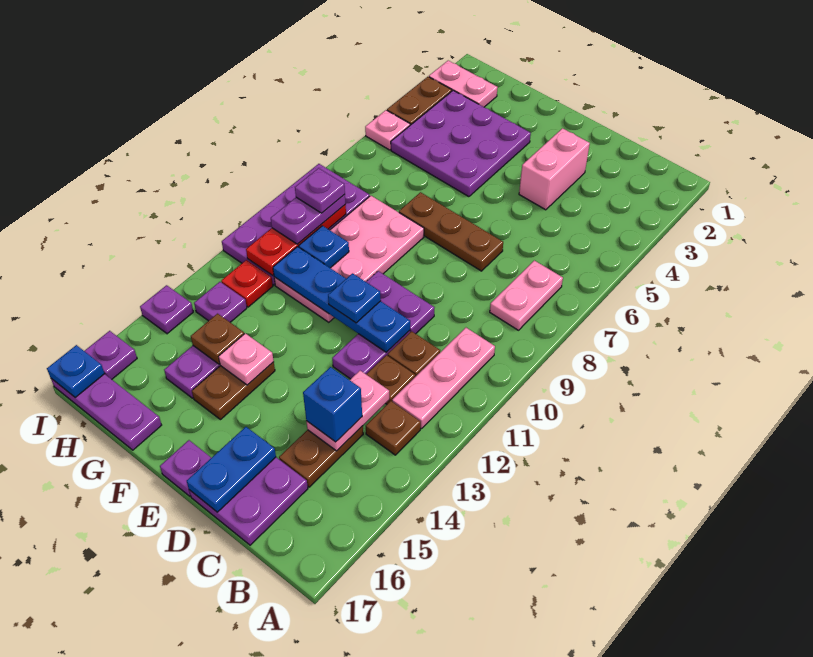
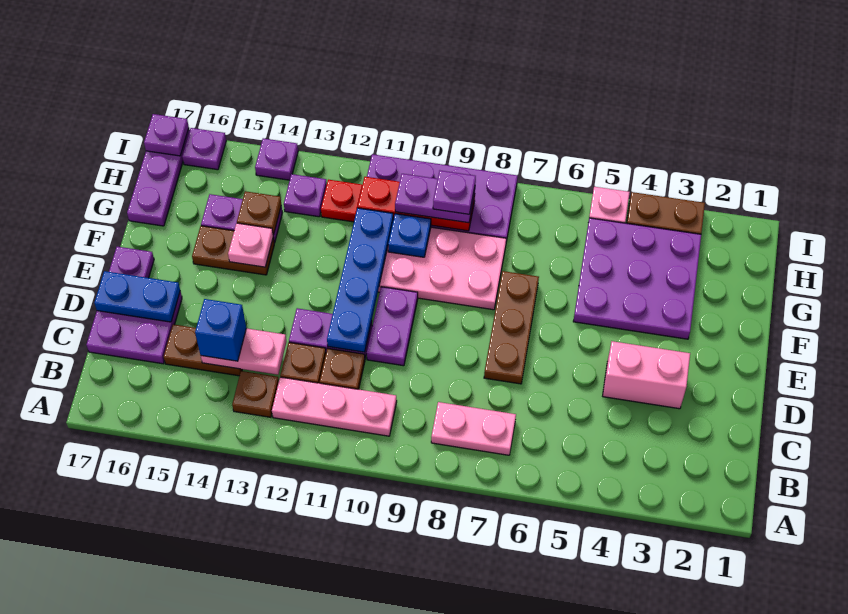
blue 1x1 plate [328,273,381,323] -> none
pink 1x2 plate [429,61,498,107] -> none
blue 1x1 plate [47,345,105,398] -> purple 1x1 plate [144,114,189,156]

